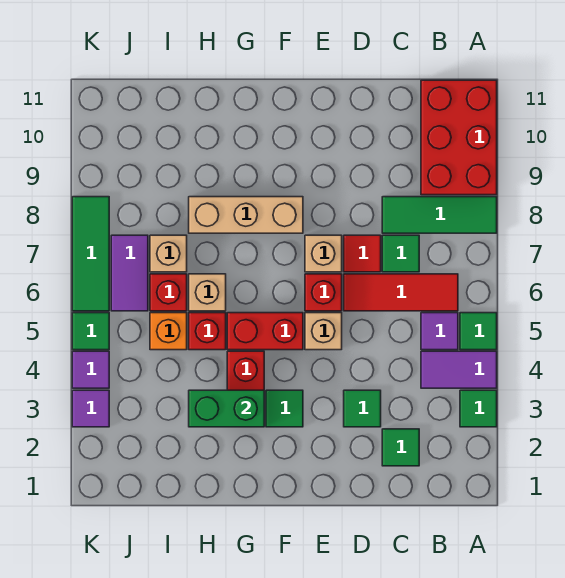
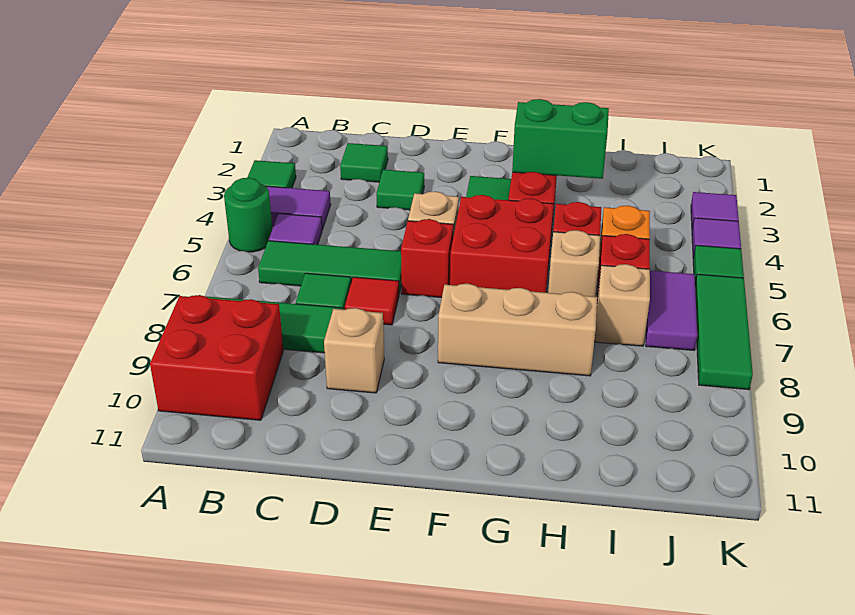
green 1x1 tile [460,313,497,350] -> green 1x1 round brick [224,178,272,252]
red 2x3 brick [421,80,497,195] -> red 2x2 brick [150,295,283,420]
red 1x3 tile [344,274,458,311] -> green 1x3 tile [258,241,402,294]
tan 1x1 brick [305,235,342,272] -> tan 1x1 brick moved to [324,308,384,393]
red 1x2 brick [227,313,303,350] -> red 2x2 brick [450,195,554,293]

